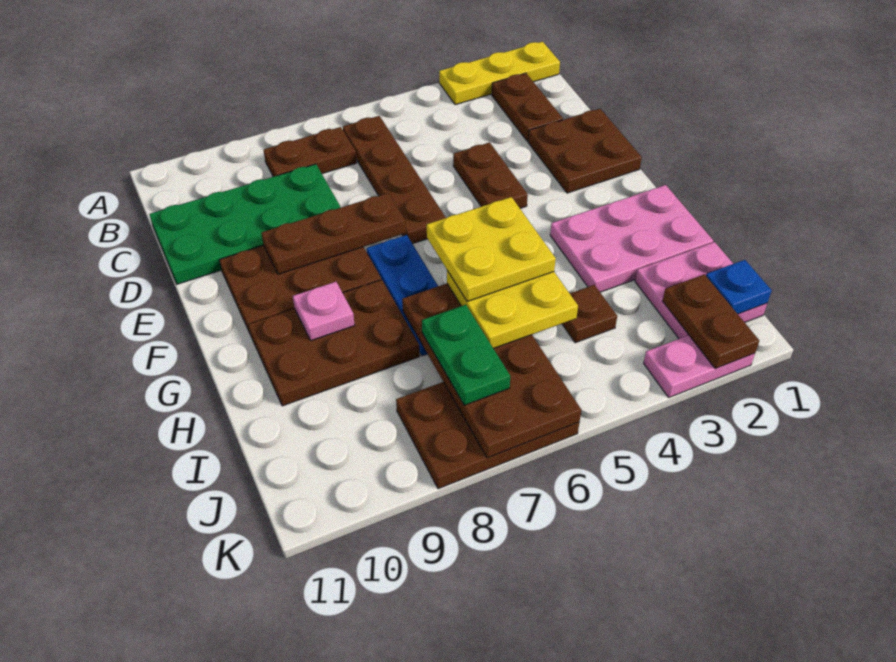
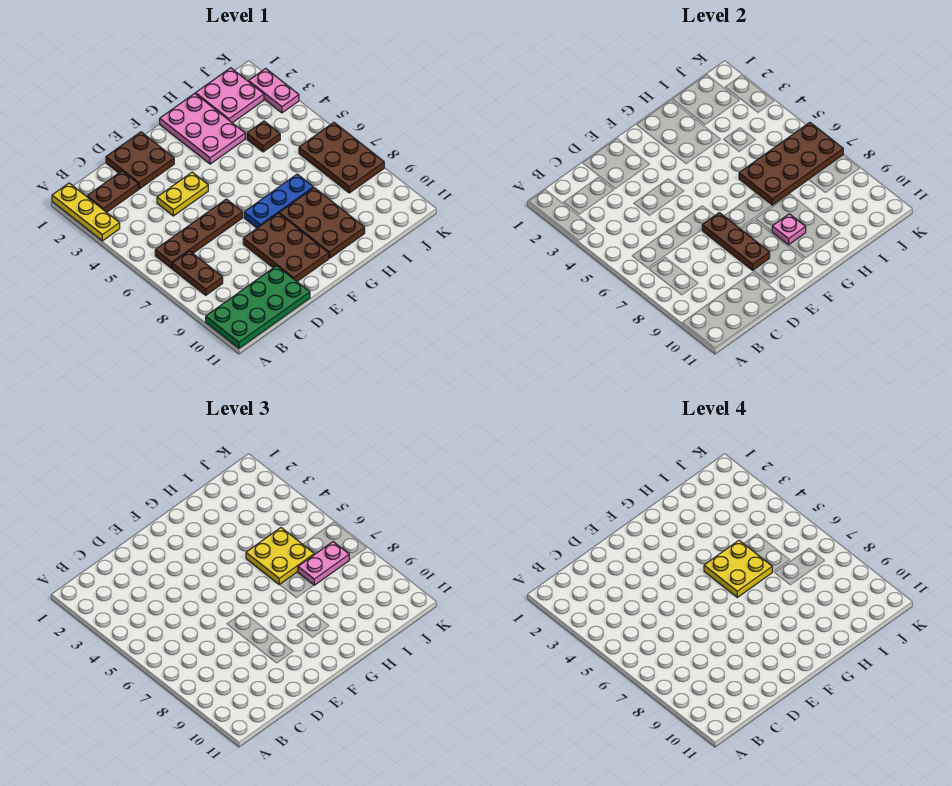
green 2x4 plate [149,164,341,284] -> green 2x4 plate turned to [206,266,310,348]
brown 1x2 plate [453,142,528,208] -> yellow 1x2 plate [157,172,208,216]
green 1x2 plate [422,305,510,405] -> pink 1x2 plate [298,542,349,585]
blue 1x1 plate [706,260,772,314] -> none
brown 1x2 plate [663,274,759,369] -> none

